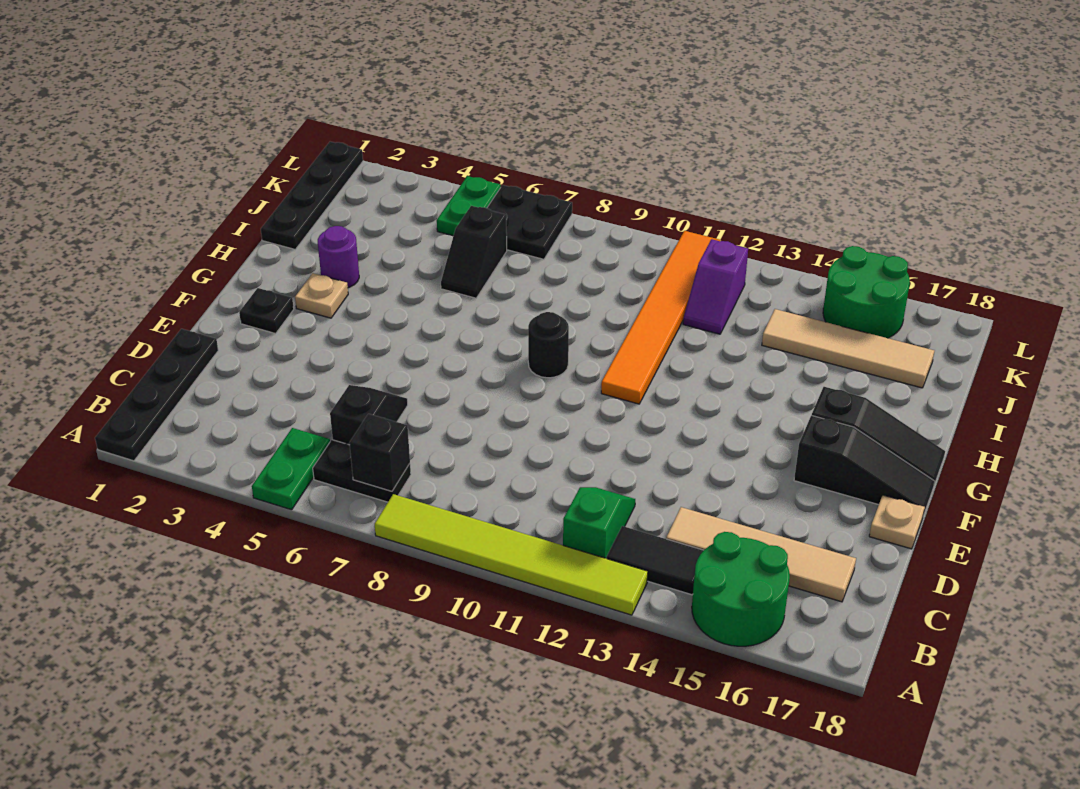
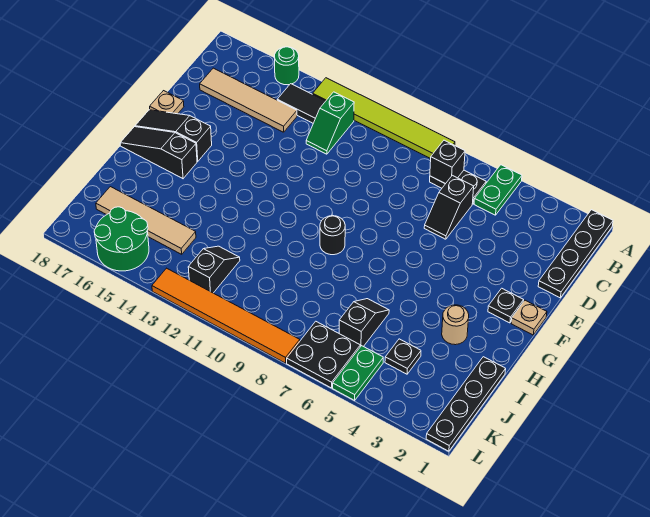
green 2x2 round brick [692,532,790,646] -> green 1x1 round brick [274,47,299,85]
tan 1x1 plate [295,273,348,318] -> tan 1x1 plate moved to [511,300,547,335]
orange 1x6 tile [601,231,720,404] -> orange 1x6 tile turned to [152,268,300,363]
purple 1x1 round brick [318,226,359,288] -> tan 1x1 round brick [442,305,469,345]
none -> black 1x1 plate [385,339,421,374]
purple 1x2 slope [683,239,748,334] -> black 1x2 slope [188,246,240,293]

